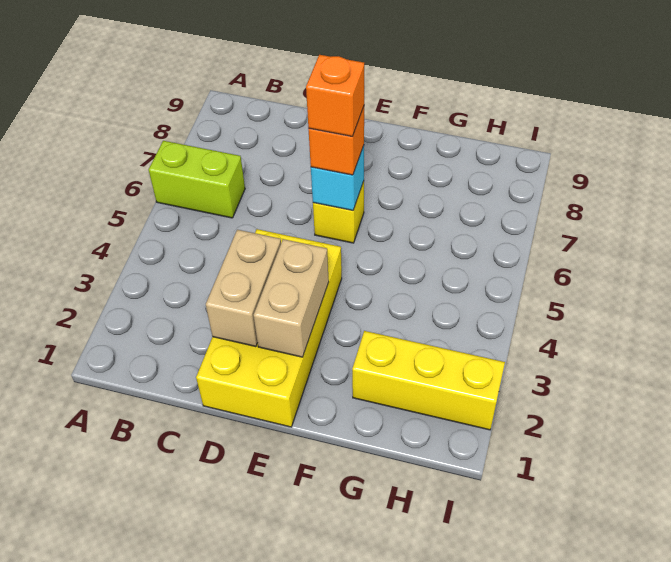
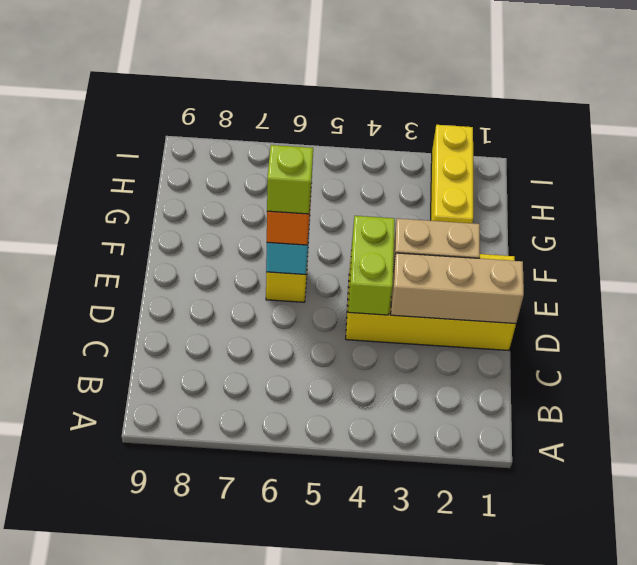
lime 1x2 brick [149,141,245,218] -> lime 1x2 brick moved to [348,216,395,315]
tan 1x2 brick [206,230,281,347] -> tan 1x3 brick [391,253,524,324]
orange 1x1 brick [306,55,364,136] -> lime 1x1 brick [267,145,313,214]

